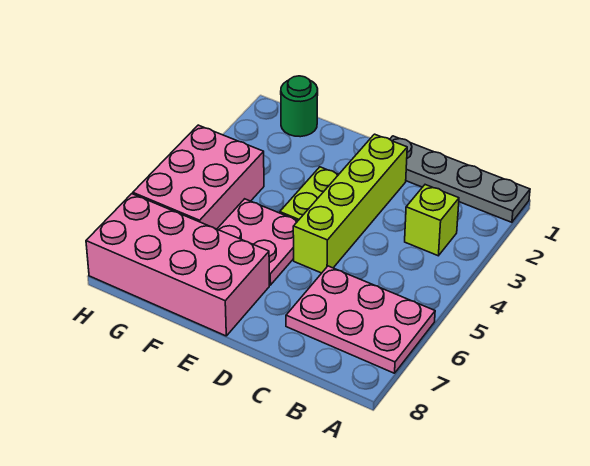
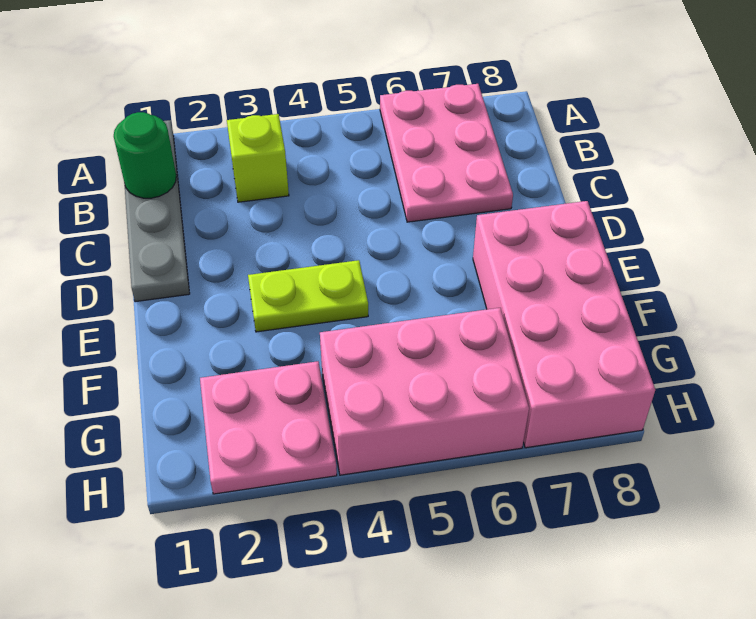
lime 1x4 brick [293,134,407,273] -> none
pink 2x2 plate [217,199,298,285] -> pink 2x2 plate moved to [200,361,337,494]
green 1x1 round brick [281,76,318,137] -> green 1x1 round brick moved to [114,112,176,198]

